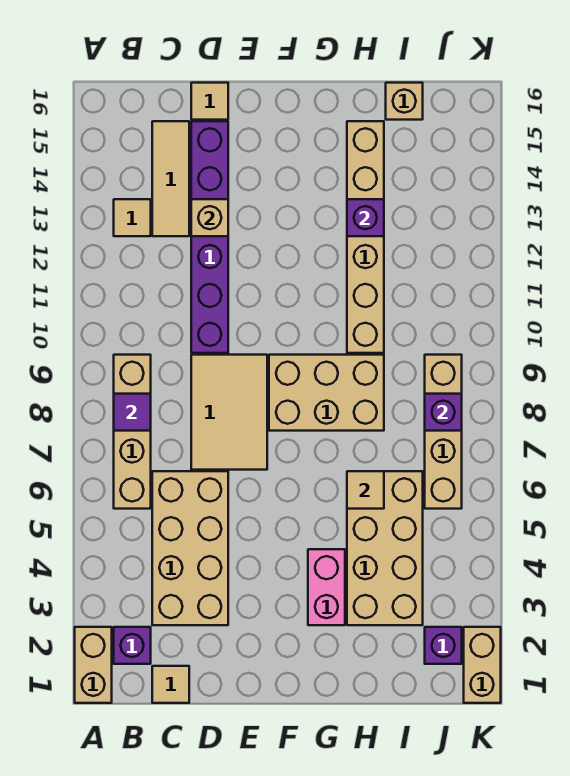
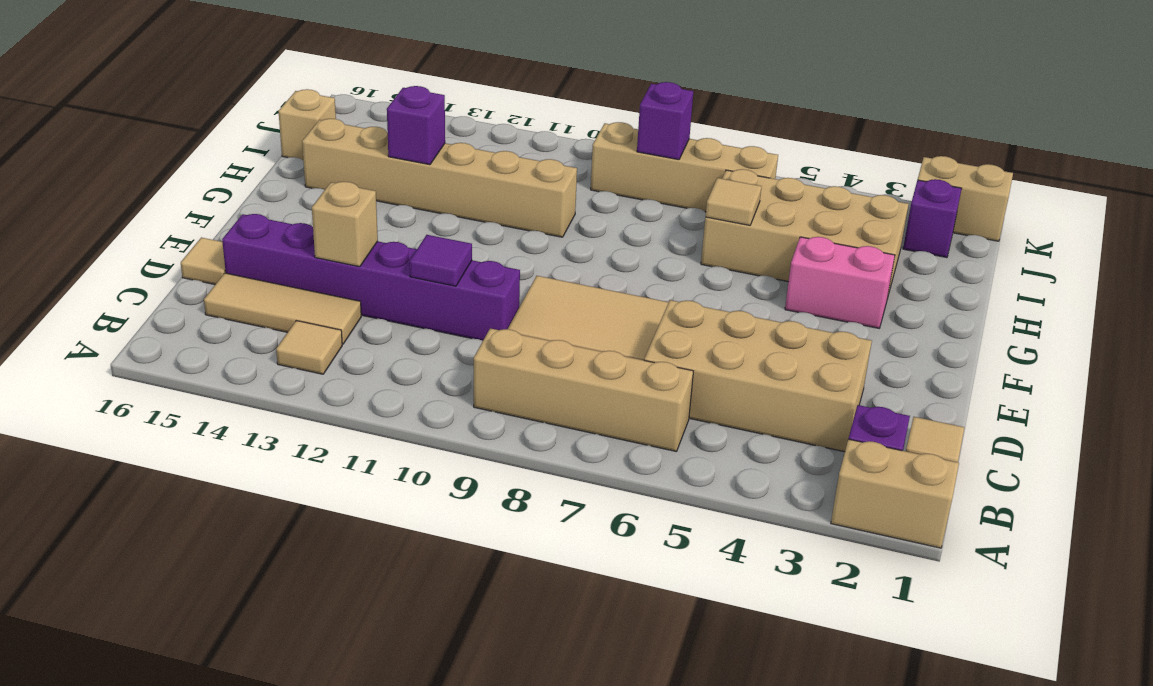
purple 1x1 tile [114,394,151,431] -> purple 1x1 tile moved to [410,235,472,286]
tan 2x3 brick [269,355,384,431] -> none

